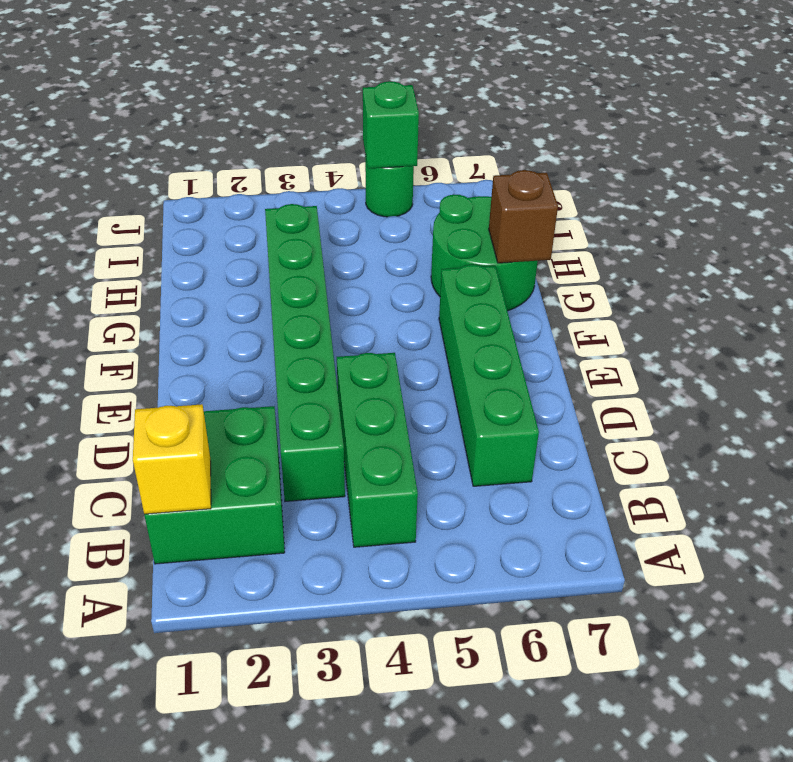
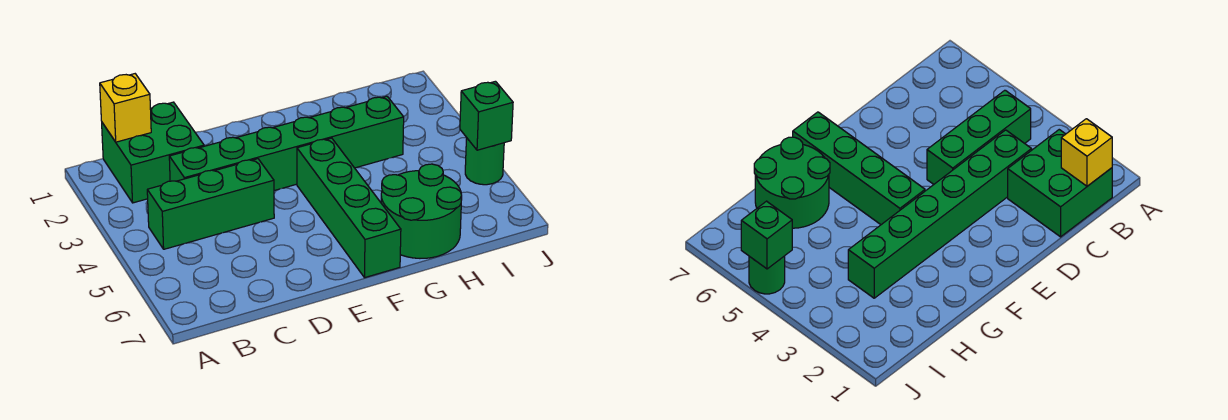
green 1x4 brick [439,265,539,486] -> green 1x4 brick turned to [297,138,401,278]
brown 1x1 brick [489,170,558,263] -> none

